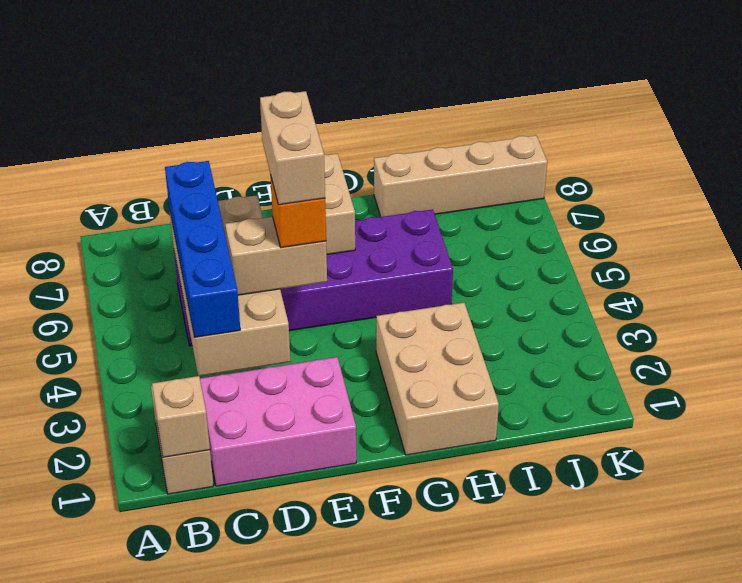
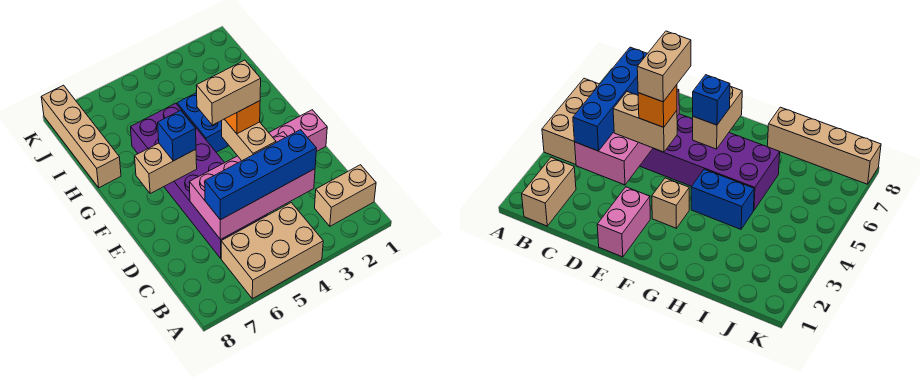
tan 1x1 brick [152,376,210,457] -> tan 1x1 brick moved to [652,178,689,228]
pink 2x3 brick [200,357,356,486] -> pink 1x2 brick [269,110,327,152]
tan 2x4 brick [169,195,290,376] -> pink 2x4 brick [189,132,315,240]
none -> blue 1x1 brick [158,110,196,161]
tan 2x3 brick [376,303,499,455] -> tan 2x3 brick moved to [221,203,323,299]
none -> blue 1x2 brick [177,93,228,152]

